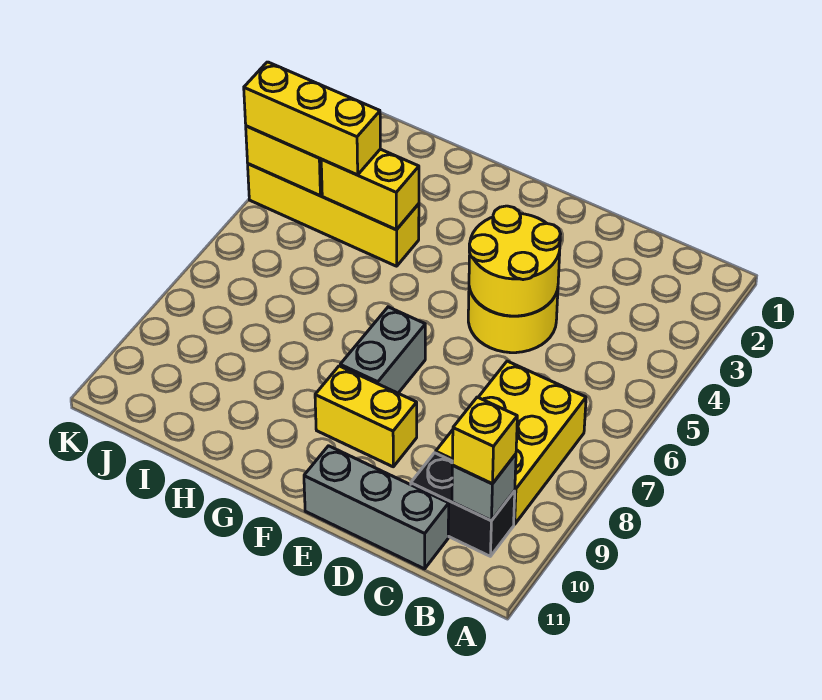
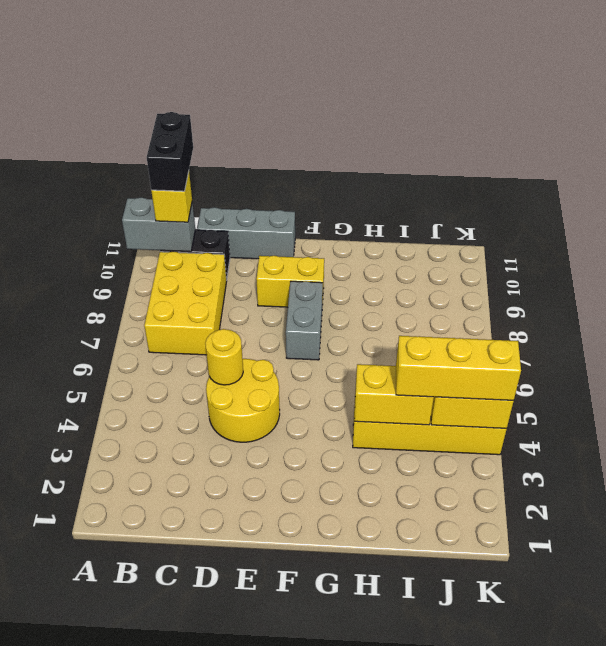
grey 1x1 brick [452,454,516,521] -> grey 1x2 brick [122,197,195,252]
none -> black 1x2 brick [147,112,193,191]
yellow 2x2 round brick [469,206,560,316] -> yellow 1x1 round brick [205,329,243,385]

